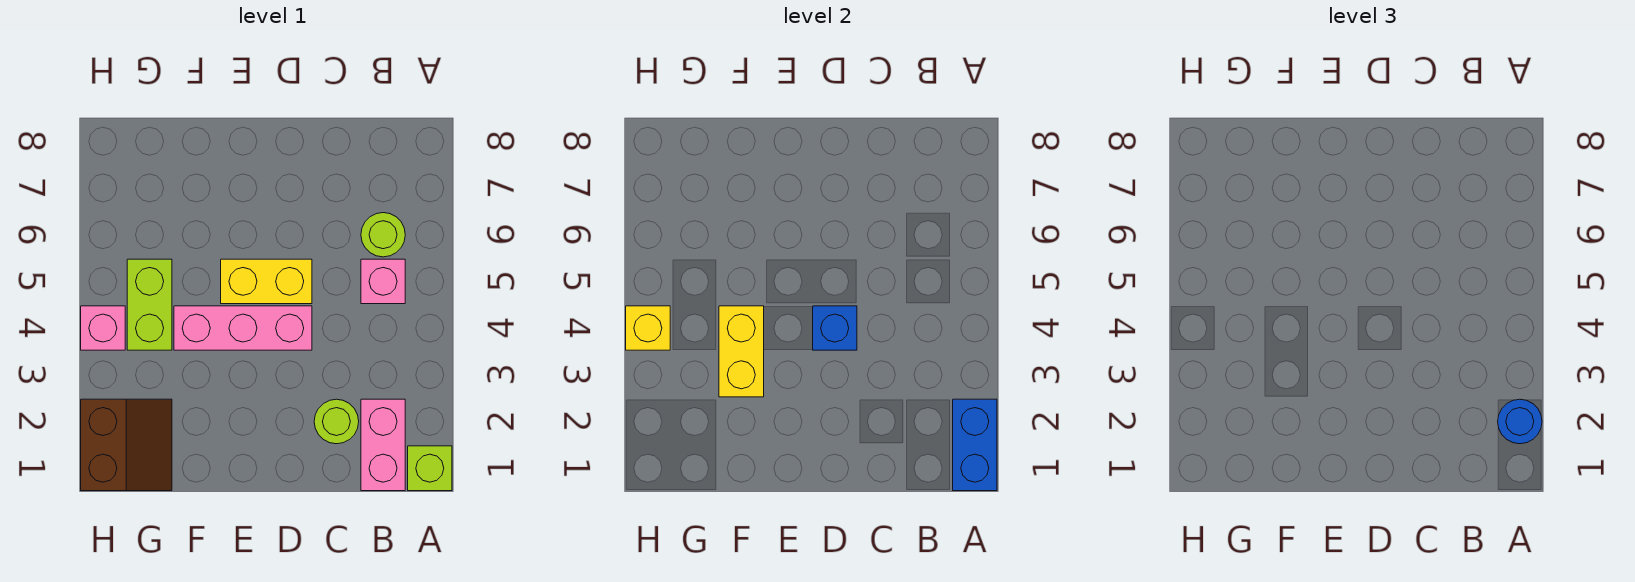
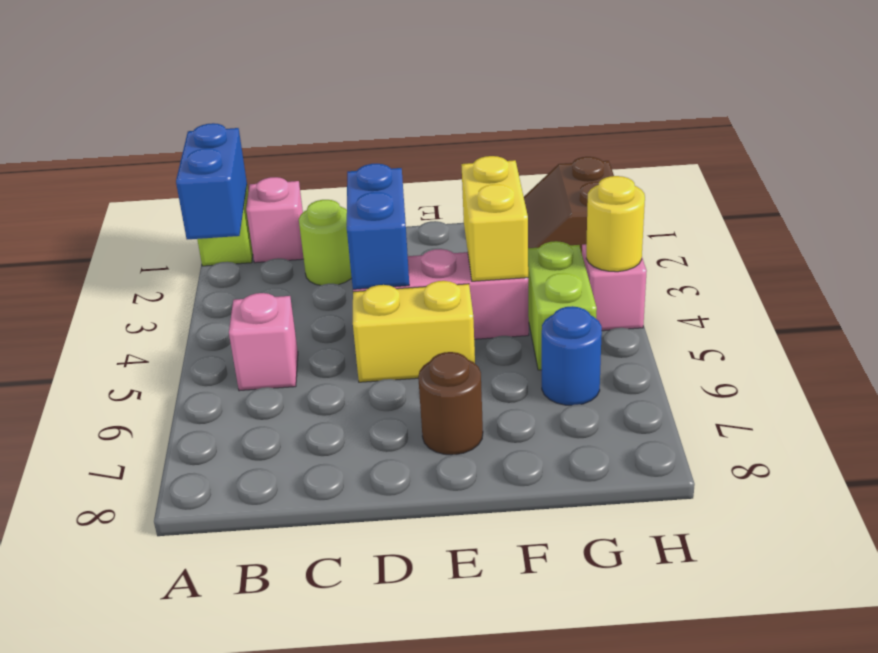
blue 1x1 round brick [1498,399,1542,444] -> blue 1x1 round brick moved to [542,306,602,405]
pink 1x2 brick [361,399,405,491] -> pink 1x1 brick [246,177,304,263]
lime 1x1 round brick [361,213,405,257] -> none
blue 1x1 brick [813,306,857,350] -> blue 1x2 brick [347,164,409,289]
none -> brown 1x1 round brick [418,352,483,455]
yellow 1x1 brick [626,306,670,350] -> yellow 1x1 round brick [586,176,645,272]

